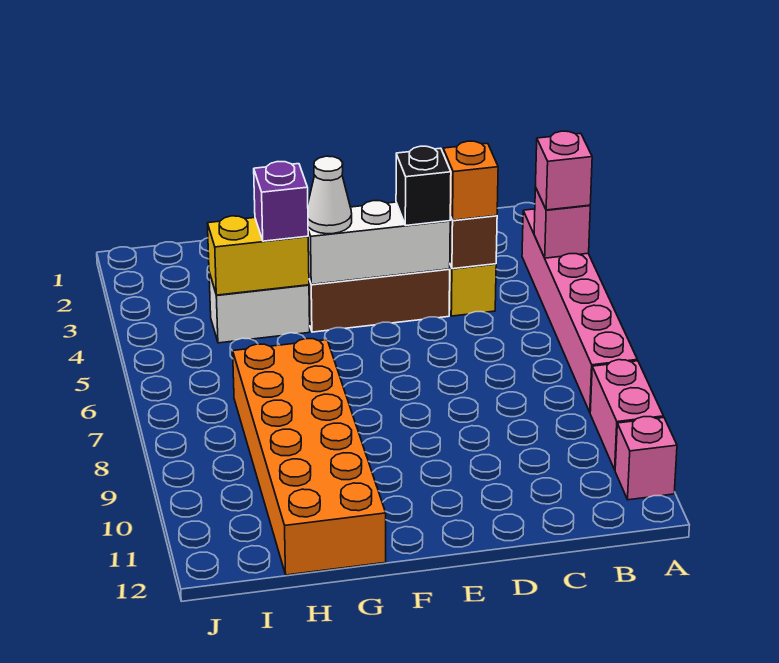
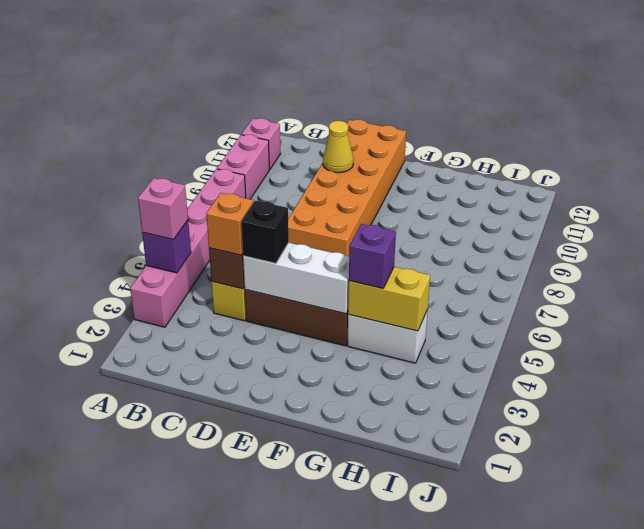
pink 1x1 brick [534,187,590,258] -> purple 1x1 brick [142,220,191,273]
none -> yellow 1x1 cone [323,121,354,173]
white 1x1 cone [308,156,352,234] -> none
orange 2x6 brick [233,339,386,575] -> orange 2x6 brick moved to [288,120,406,256]

